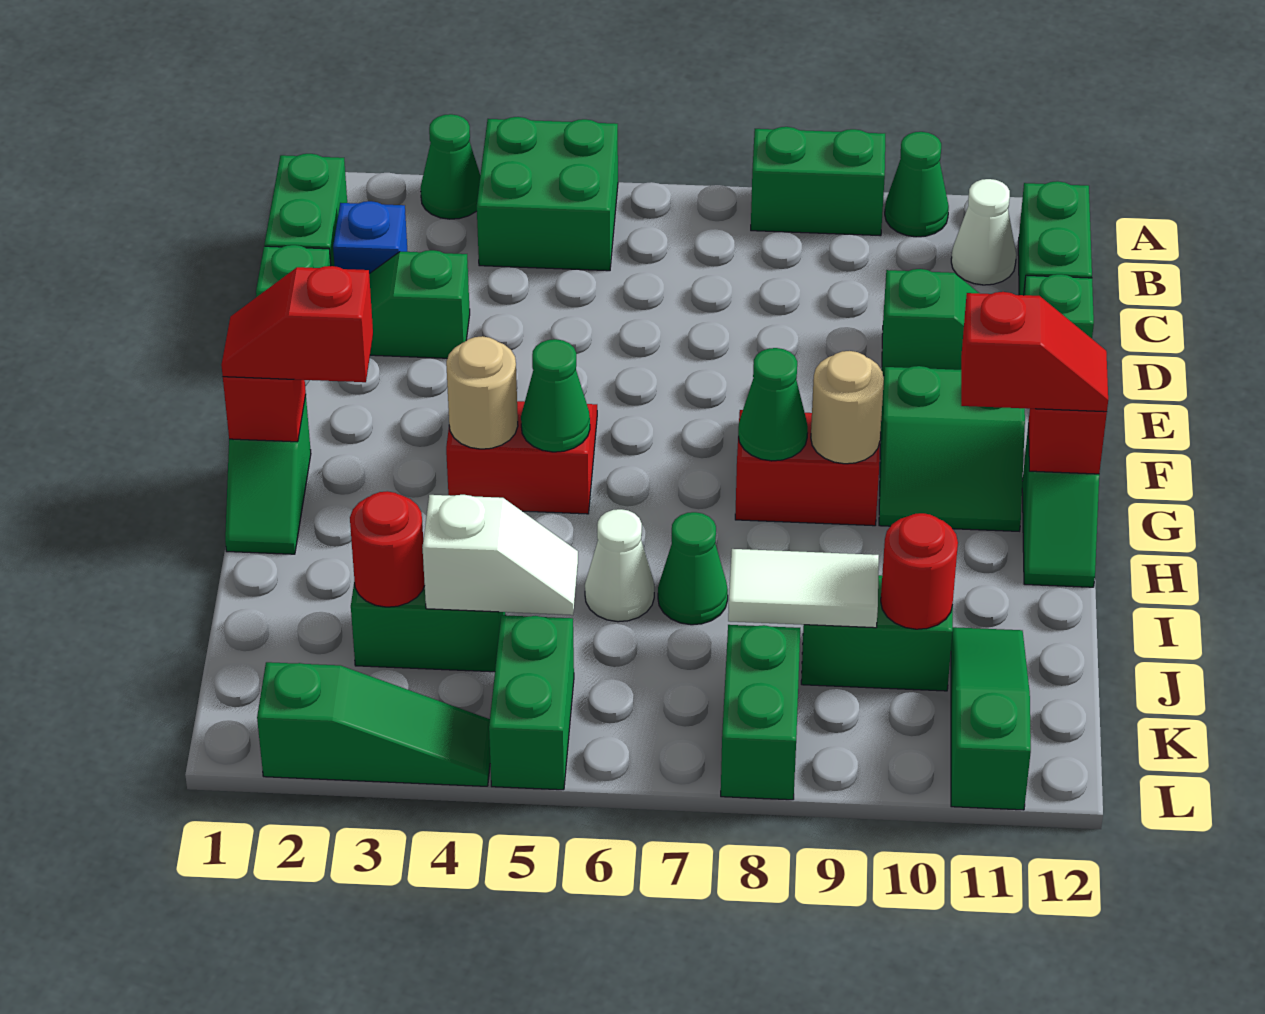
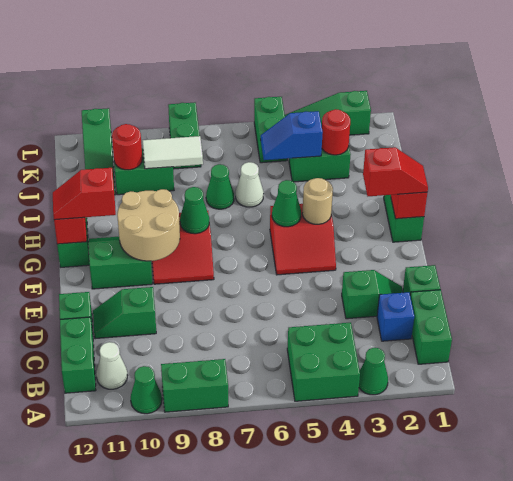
tan 1x1 round brick [811,351,884,464] -> tan 2x2 round brick [117,189,180,261]
white 1x2 slope [423,495,578,615] -> blue 1x2 slope [261,111,323,160]

